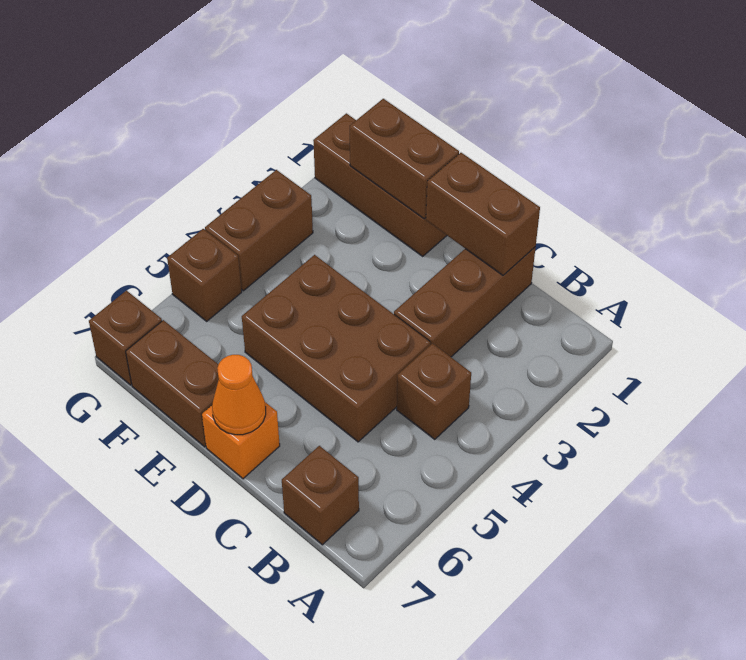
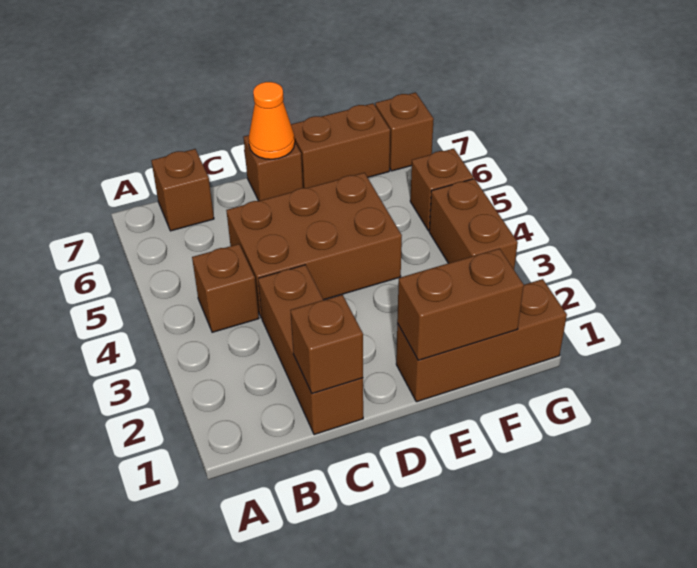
brown 1x2 brick [426,153,540,275] -> brown 1x1 brick [291,295,363,394]
orange 1x1 brick [202,402,280,479] -> brown 1x1 brick [243,135,303,201]

